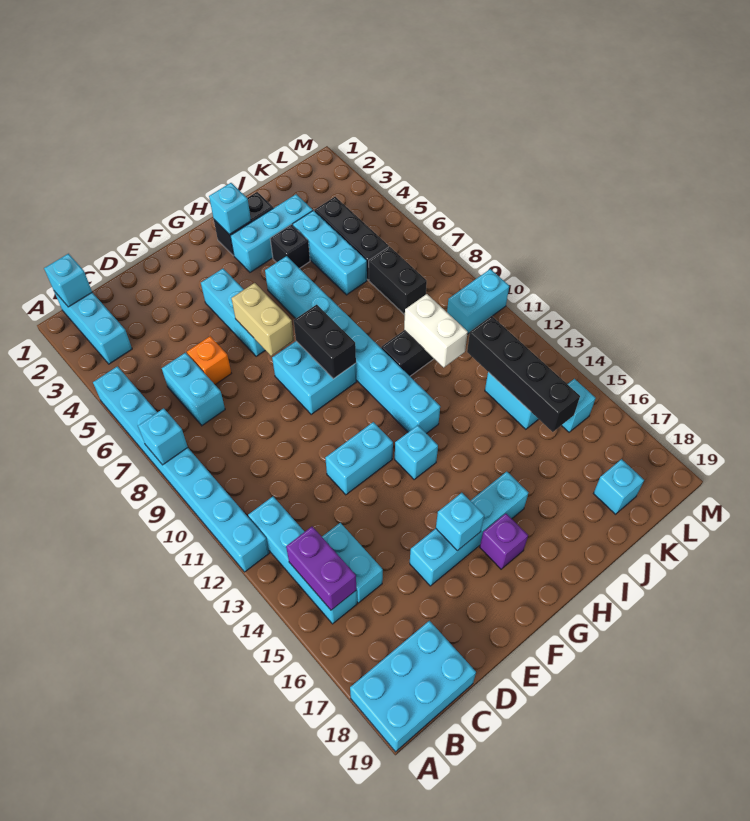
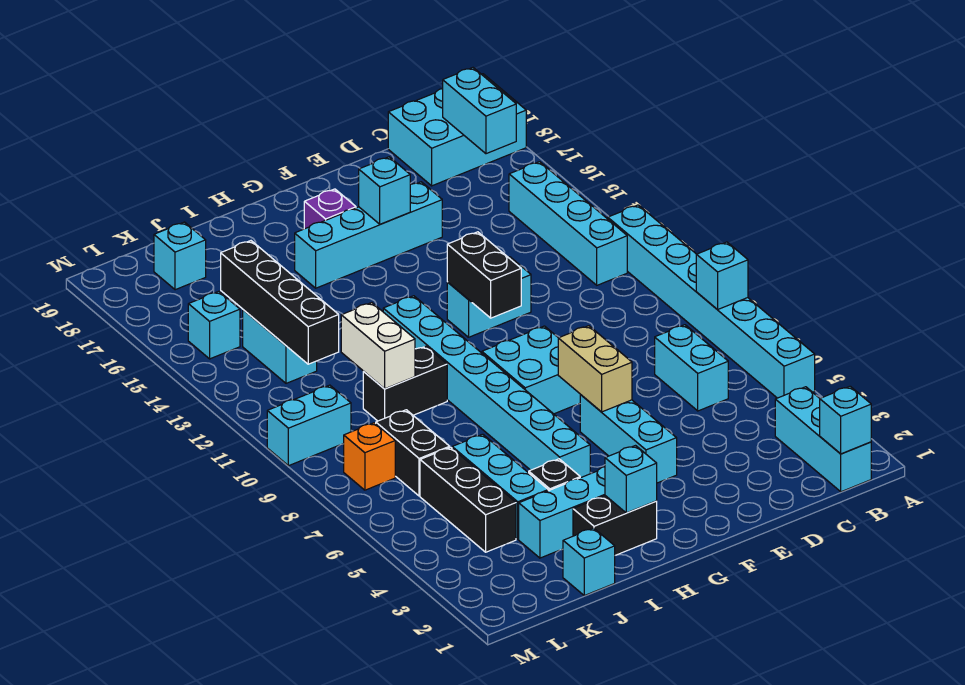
purple 1x2 brick [286,526,356,610] -> none
cyan 1x2 brick [322,523,383,603] -> cyan 1x2 brick moved to [443,68,516,154]
orange 1x1 brick [187,336,231,385] -> orange 1x1 brick moved to [344,423,395,490]
black 1x2 brick [294,305,356,379] -> black 1x2 brick moved to [447,232,521,318]
cyan 1x1 brick [395,425,438,480] -> cyan 1x1 brick moved to [563,528,615,596]

